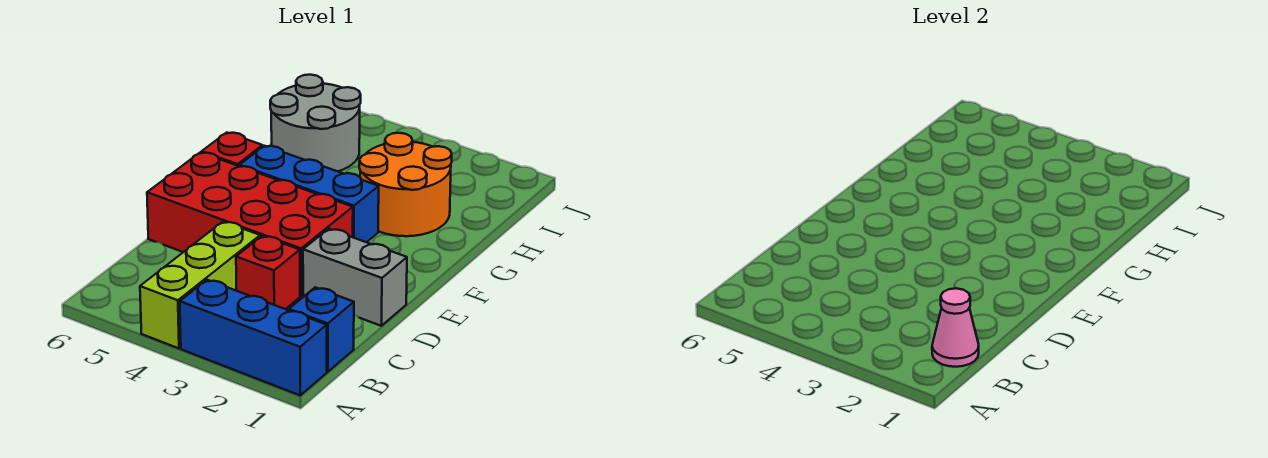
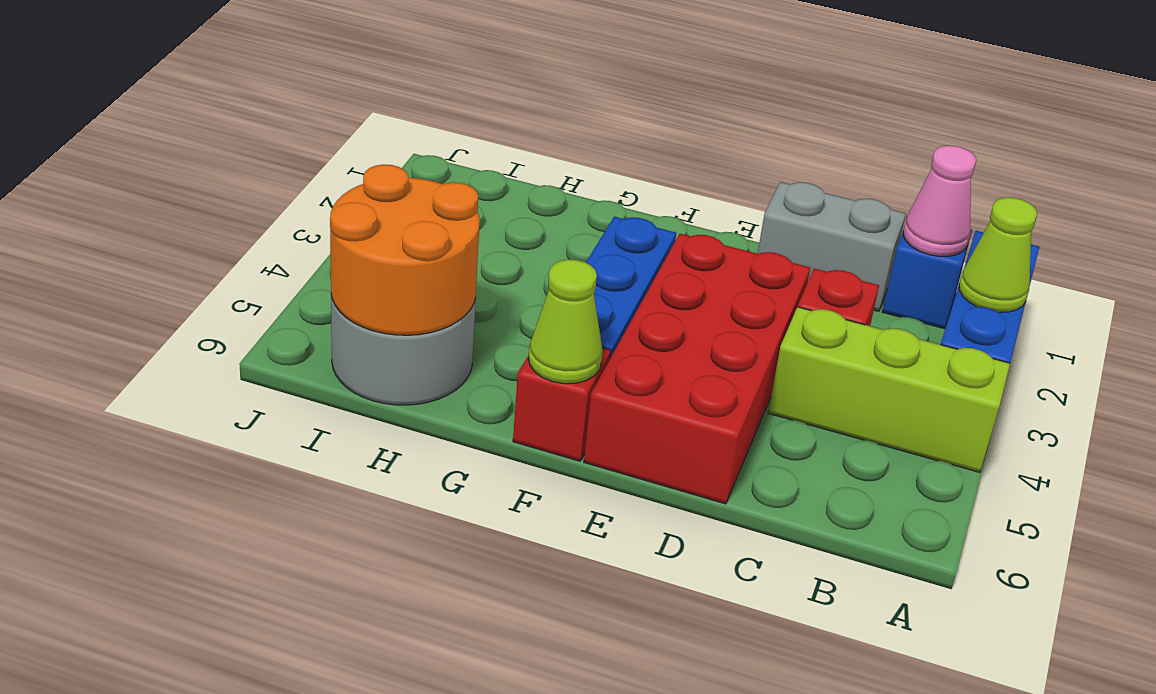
none -> lime 1x1 cone [959,197,1037,312]
grey 1x2 brick [303,229,407,326] -> grey 1x2 brick turned to [758,182,906,311]
none -> lime 1x1 cone [529,260,603,384]
orange 2x2 round brick [359,133,452,236] -> orange 2x2 round brick moved to [330,164,479,335]

